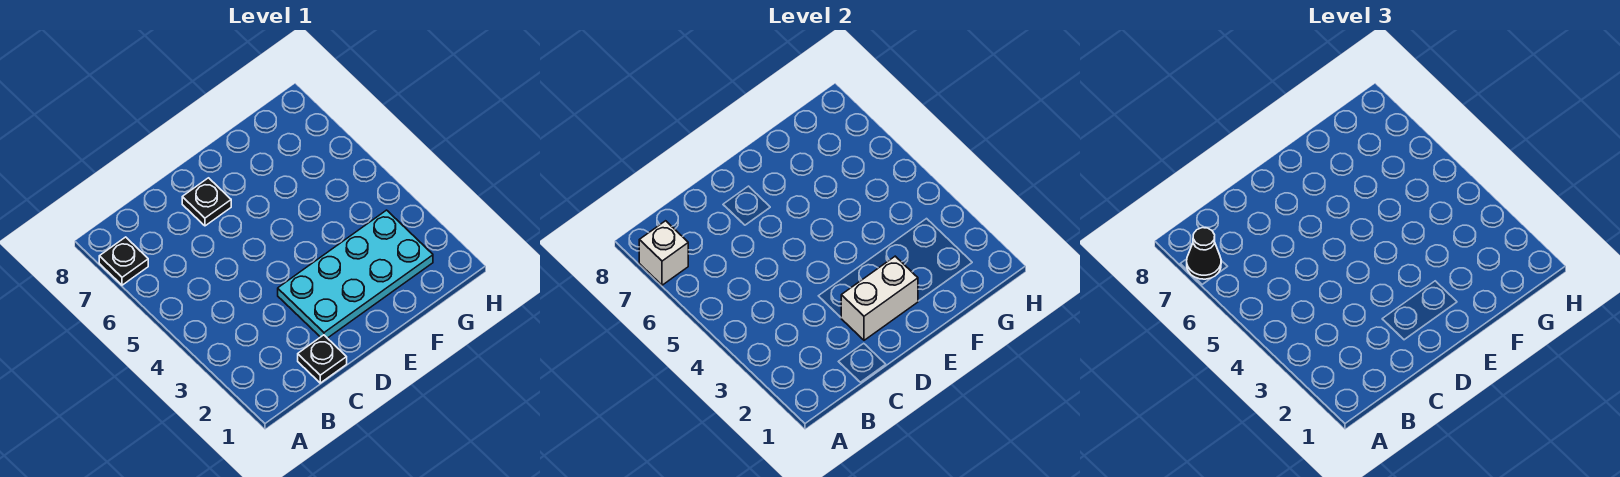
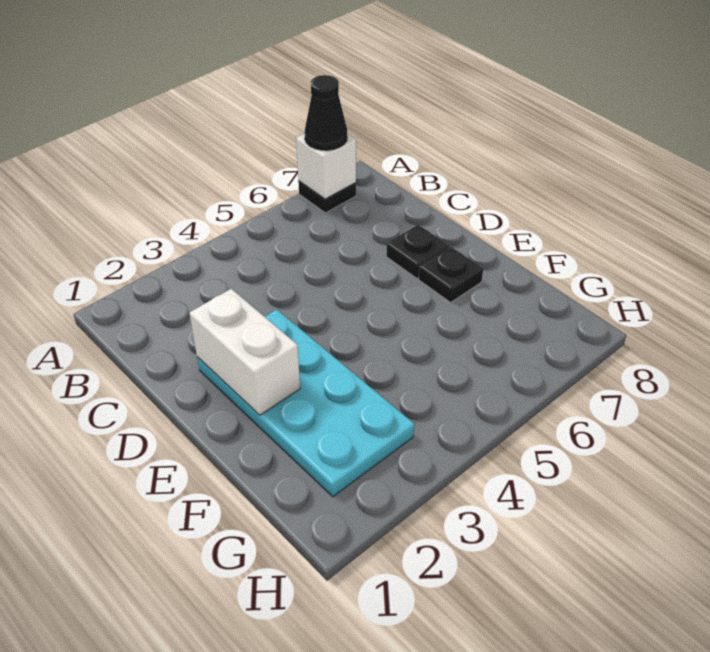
black 1x1 plate [298,335,347,383] -> black 1x1 plate moved to [419,247,483,302]

